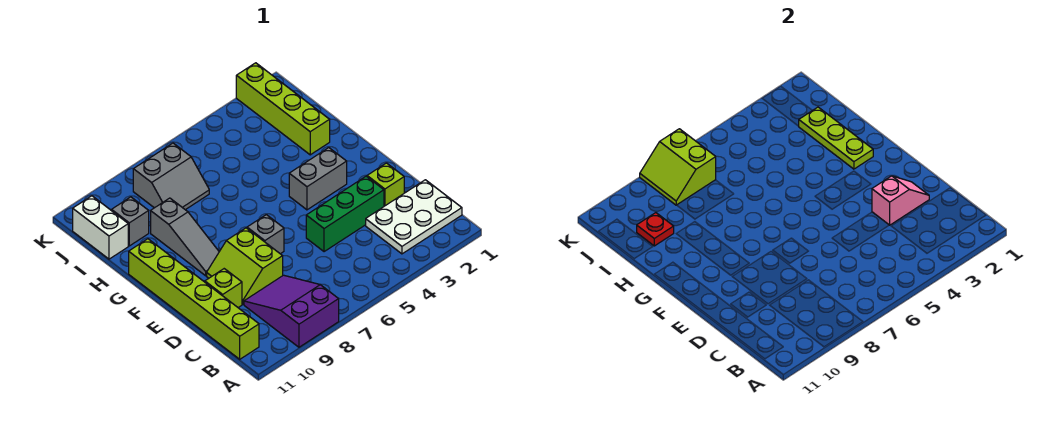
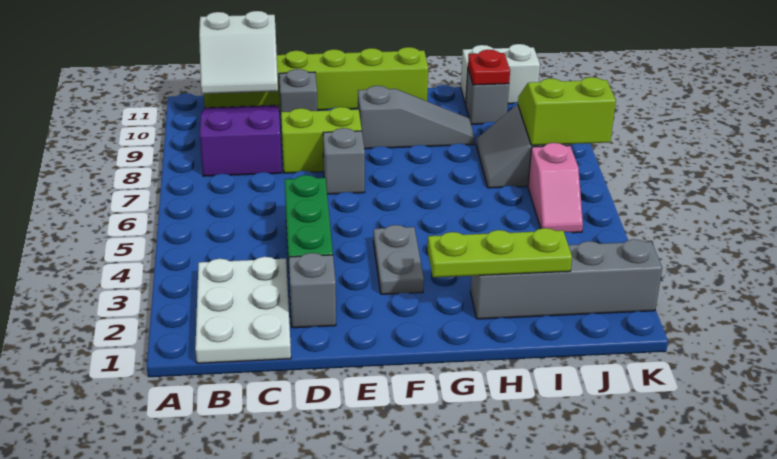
purple 2x3 slope [244,275,339,347] -> purple 2x3 slope turned to [200,105,282,176]
none -> white 2x2 slope [199,11,278,94]
lime 1x1 brick [367,163,404,206] -> grey 1x1 brick [289,253,336,328]
pink 1x2 slope [872,176,929,225] -> pink 1x2 slope moved to [528,143,583,233]
lime 1x1 brick [205,269,242,307] -> grey 1x1 brick [279,69,317,113]
grey 1x2 brick [289,148,347,210] -> grey 1x2 plate [373,225,424,294]
grey 1x3 slope [151,198,219,276] -> grey 1x3 slope turned to [358,86,475,149]
lime 1x4 brick [236,63,330,155] -> grey 1x4 brick [470,239,662,319]

